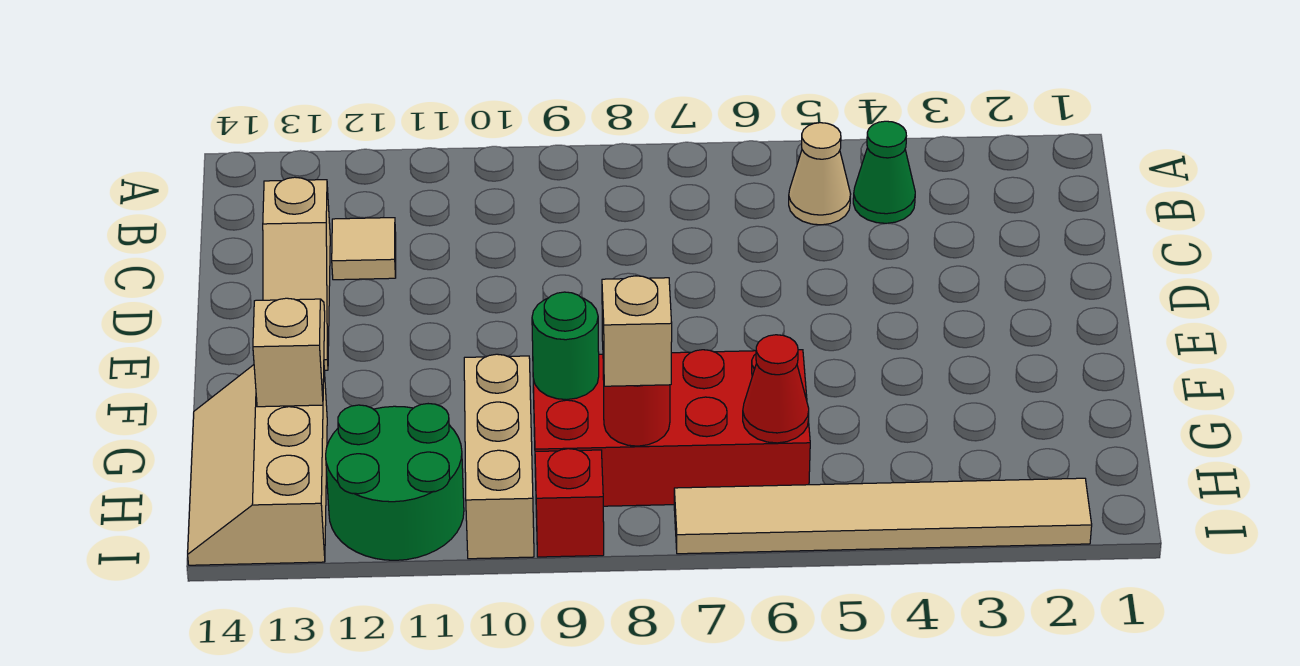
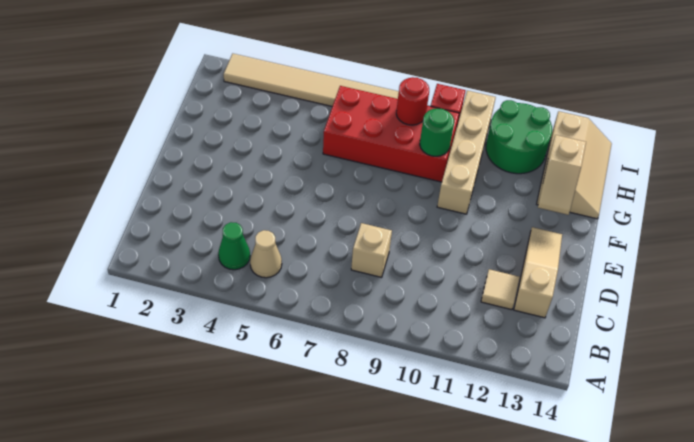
tan 1x3 brick [464,354,534,559] -> tan 1x4 brick [437,91,496,214]
red 1x1 cone [743,335,809,443] -> none
tan 1x1 brick [602,276,672,386] -> tan 1x1 brick moved to [351,223,392,277]

